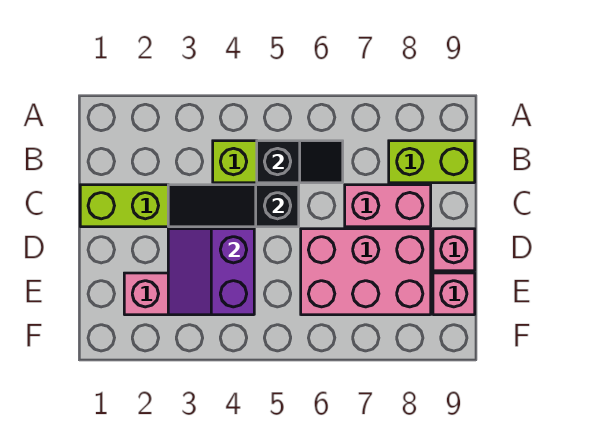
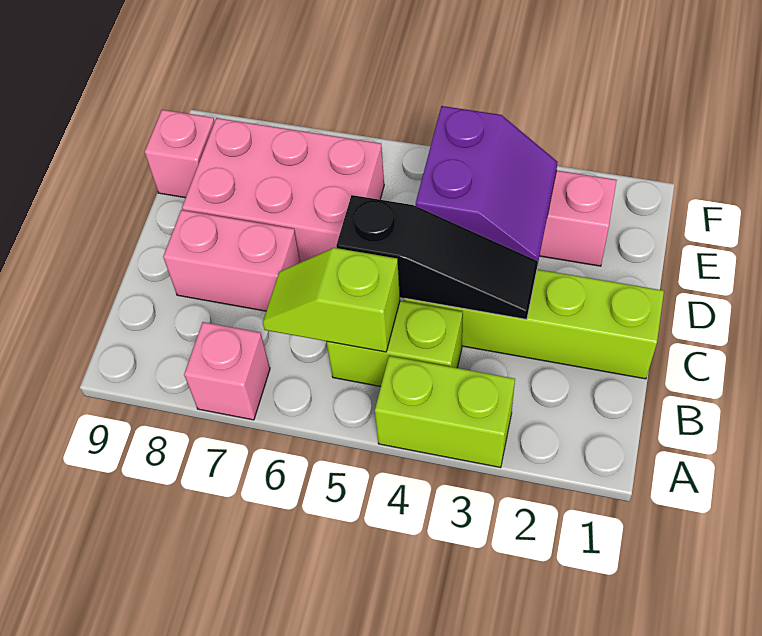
black 1x2 slope [257,141,343,183] -> lime 1x2 slope [263,248,400,352]
lime 1x2 brick [389,141,475,183] -> lime 1x2 brick moved to [375,356,515,468]
pink 1x1 brick [433,229,475,271] -> pink 1x1 brick moved to [184,322,270,420]

